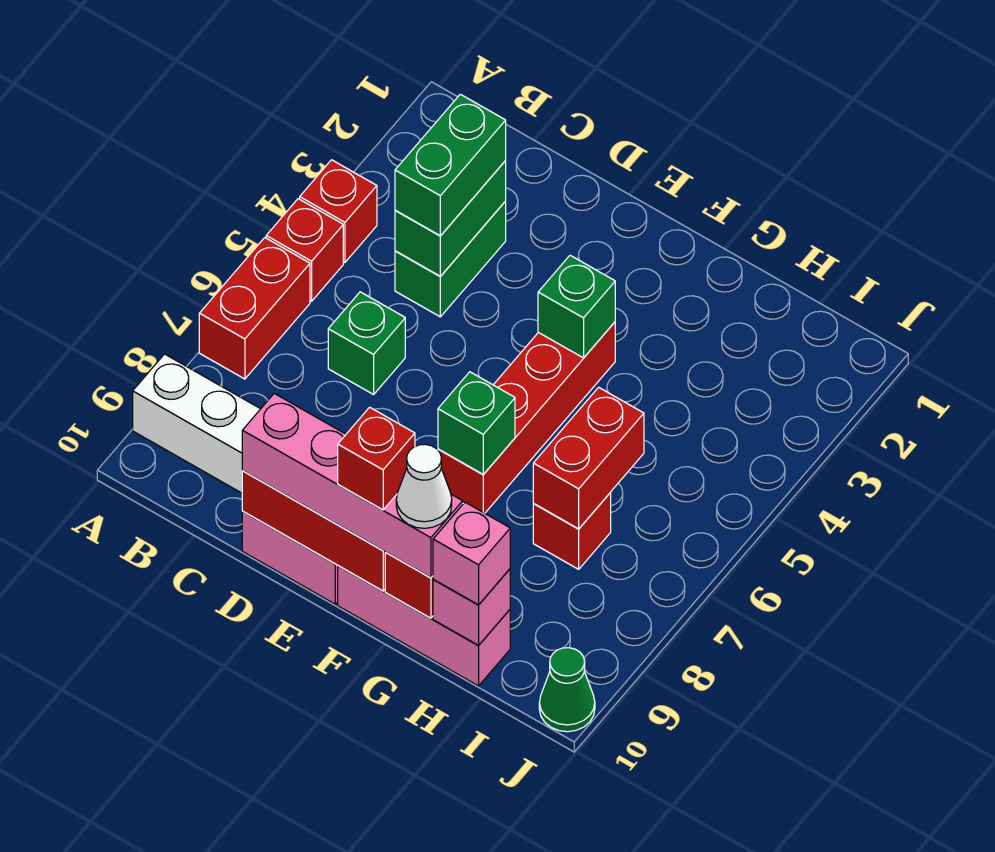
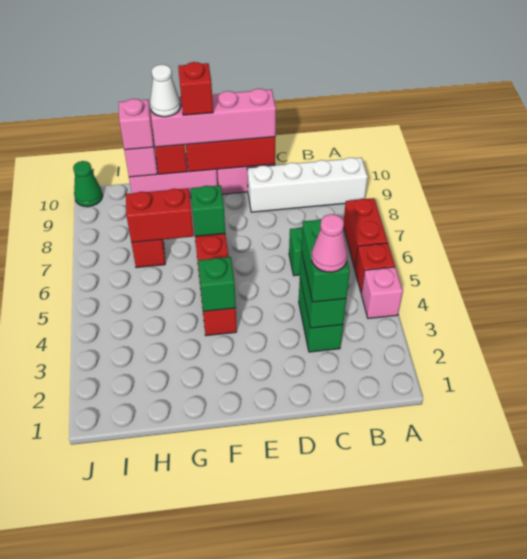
red 1x1 brick [300,160,377,262] -> pink 1x1 brick [361,267,403,318]
none -> pink 1x1 cone [312,214,347,272]
red 1x2 brick [533,387,644,529] -> red 1x2 brick turned to [126,188,194,243]

